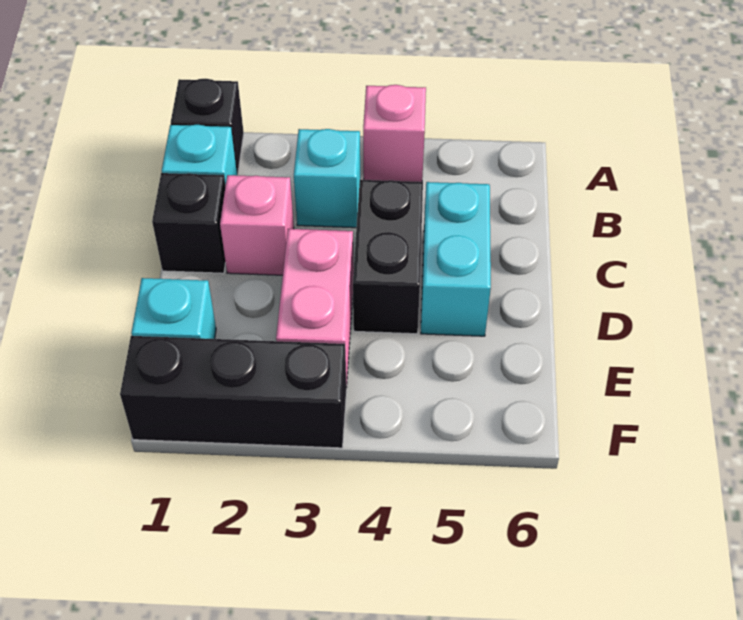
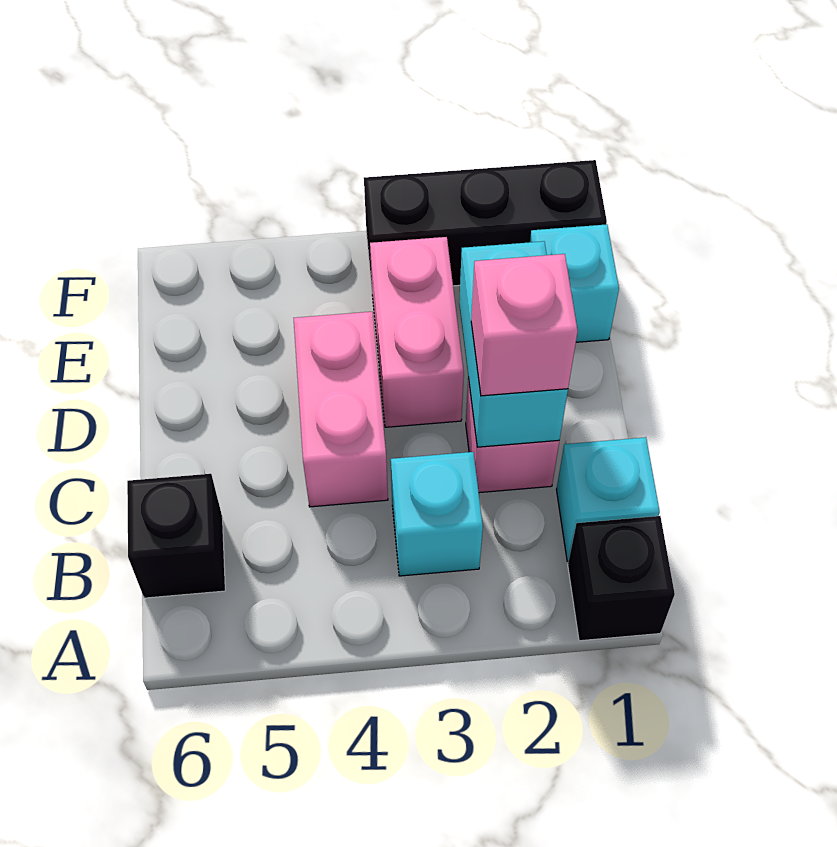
pink 1x1 brick [363,85,426,182] -> pink 1x1 brick moved to [471,254,578,396]
black 1x1 brick [152,173,226,273] -> black 1x1 brick moved to [127,474,225,598]
black 1x2 brick [353,180,423,334] -> pink 1x2 brick [294,312,388,507]
cyan 1x2 brick [421,182,491,336] -> cyan 1x2 brick moved to [459,241,568,447]

